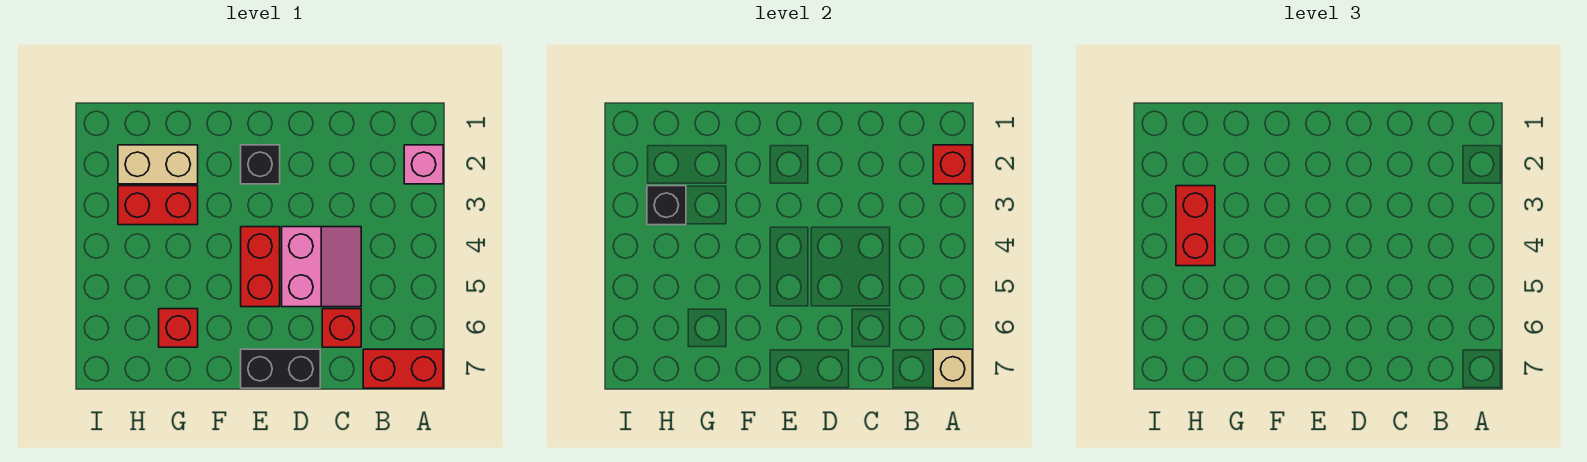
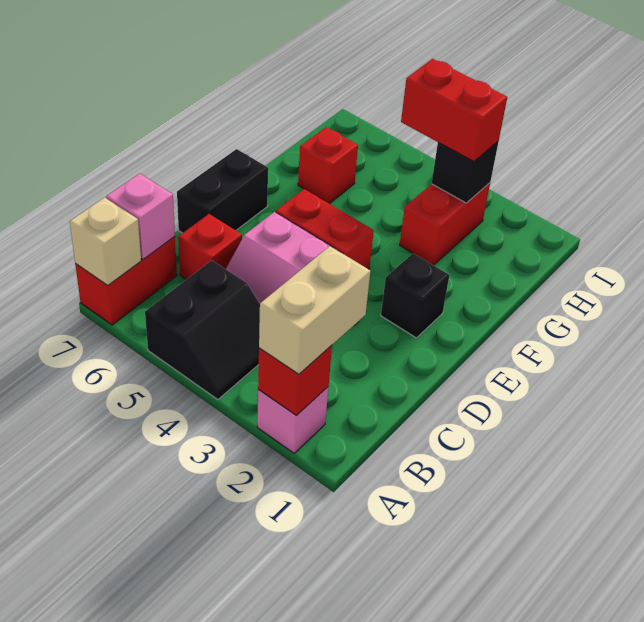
none -> black 2x2 slope [145,260,260,400]
none -> pink 1x1 brick [106,173,175,259]
tan 1x2 brick [118,145,198,184] -> tan 1x2 brick moved to [259,246,370,374]

